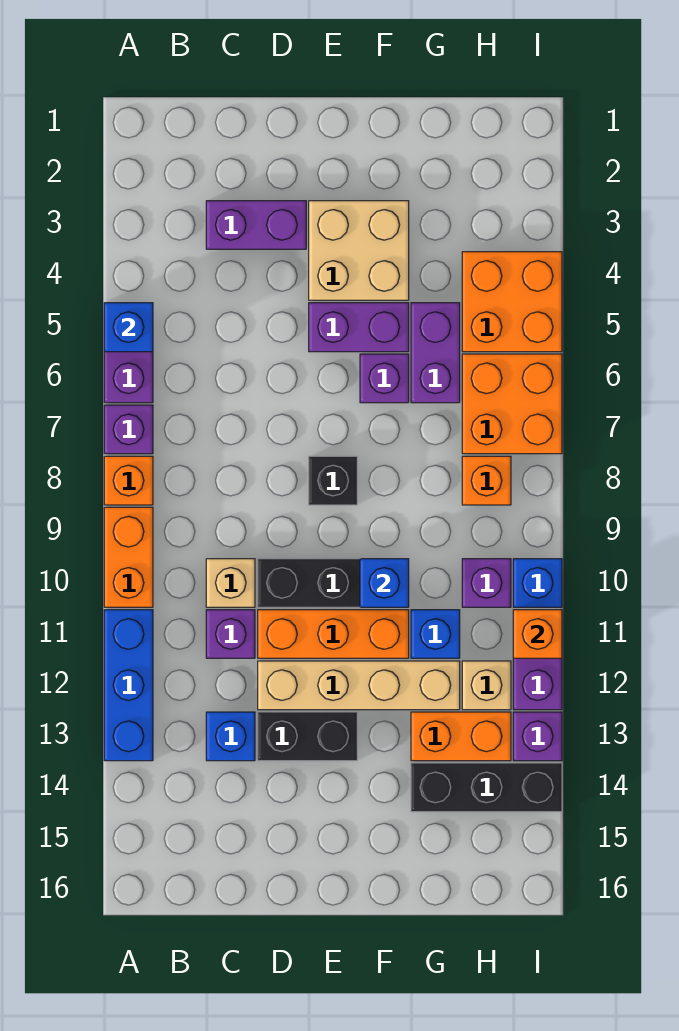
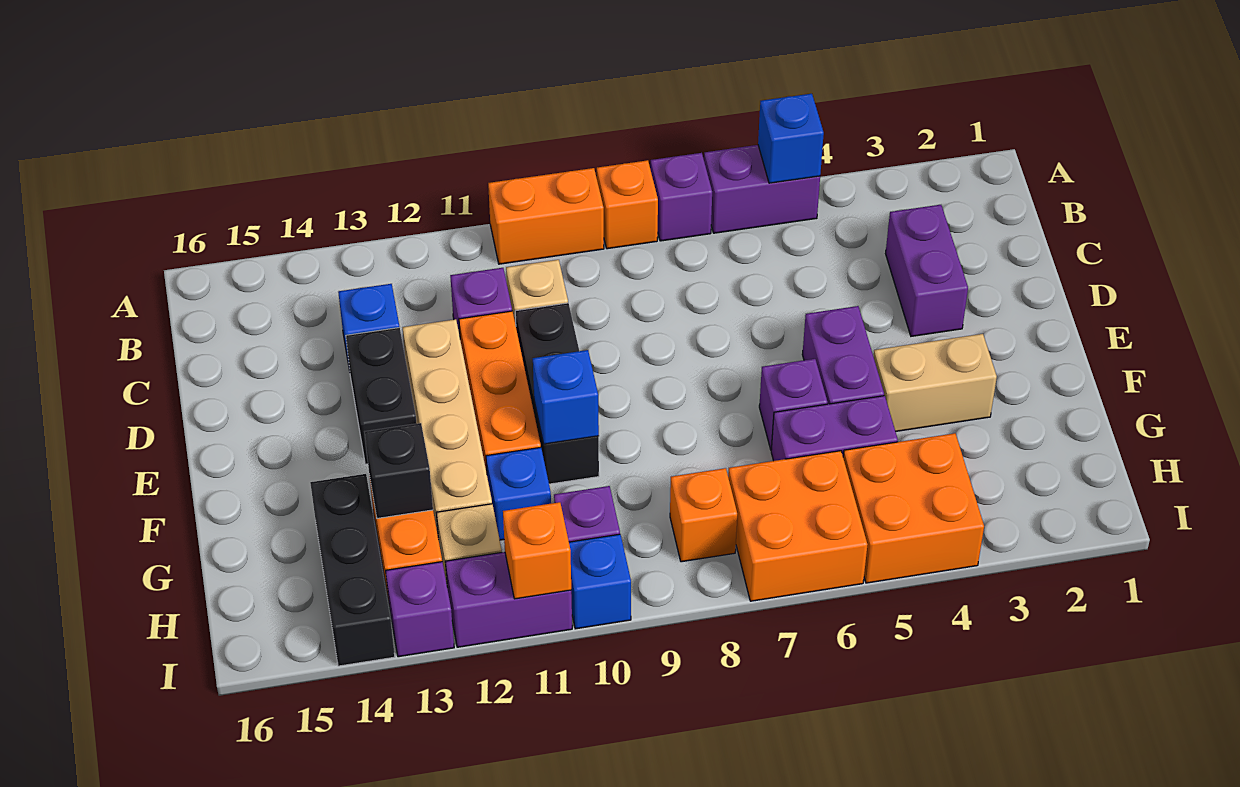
blue 1x3 brick [104,610,153,761] -> none
tan 2x2 brick [309,201,409,300] -> tan 1x2 brick [873,334,997,431]
black 1x1 brick [309,456,357,505] -> black 1x1 brick moved to [365,423,433,518]

